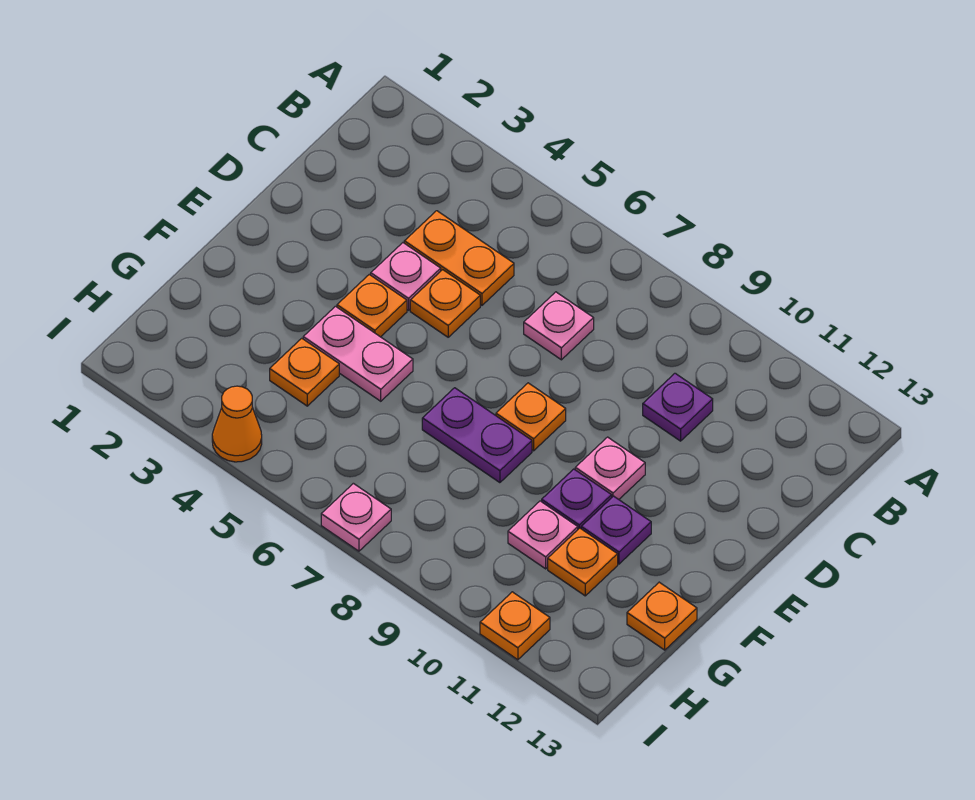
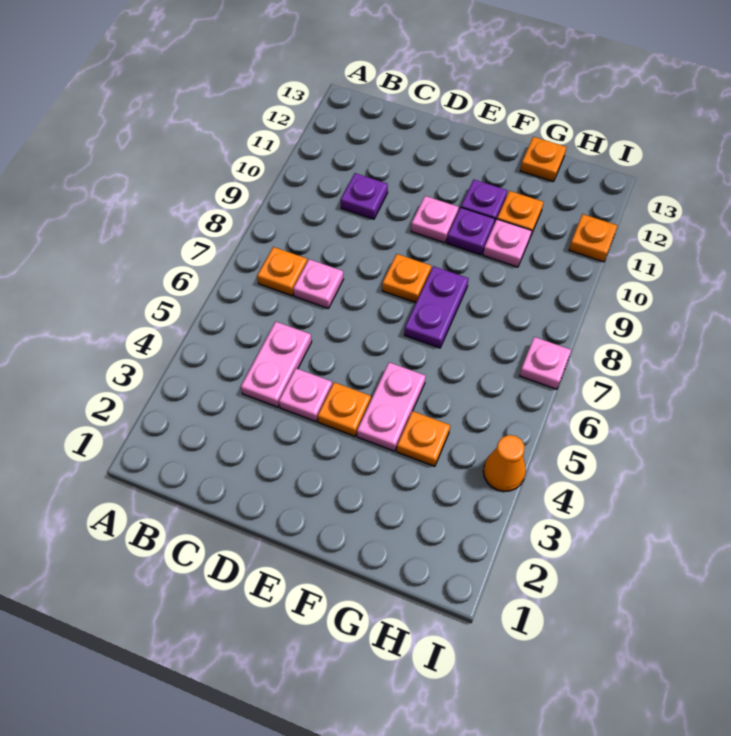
orange 1x2 plate [404,211,514,305] -> pink 1x2 plate [241,322,312,407]
orange 1x1 plate [410,270,480,337] -> orange 1x1 plate moved to [257,247,307,296]

